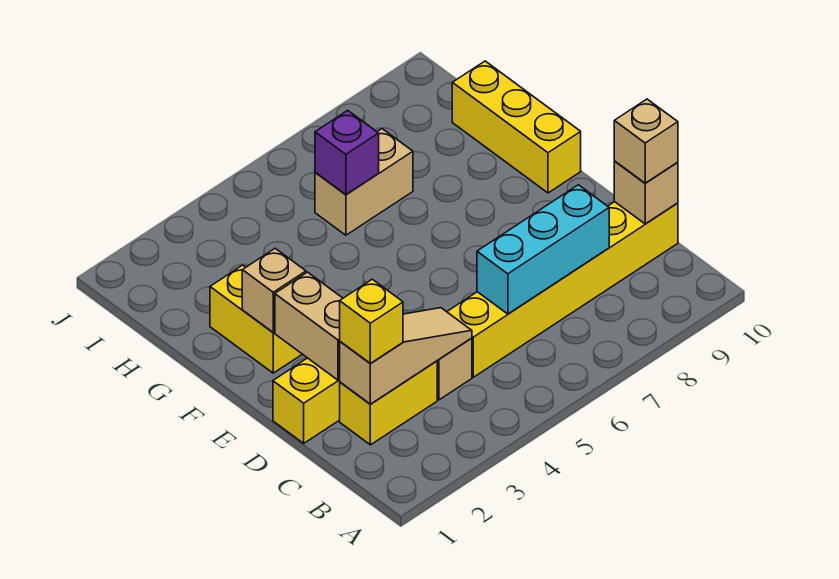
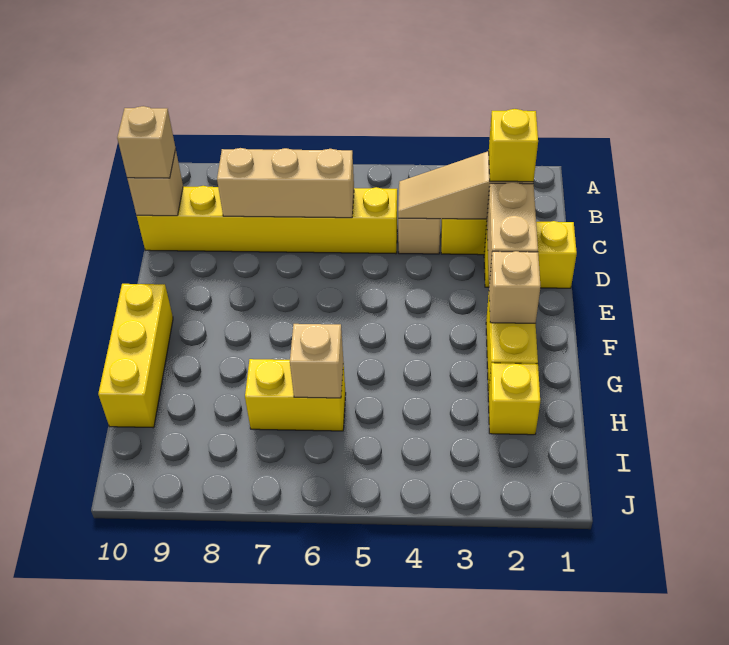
cyan 1x3 brick [477,185,609,314] -> tan 1x3 brick [217,148,354,218]
none -> yellow 1x1 brick [488,363,540,435]
tan 1x2 brick [315,129,413,235] -> yellow 1x2 brick [245,359,346,431]
purple 1x1 brick [315,110,379,195] -> tan 1x1 brick [290,324,343,398]

